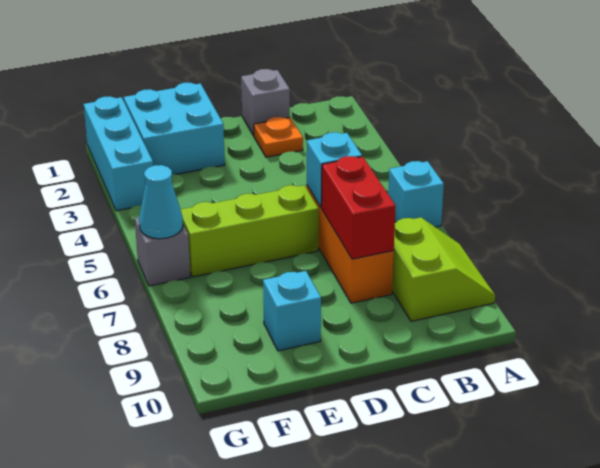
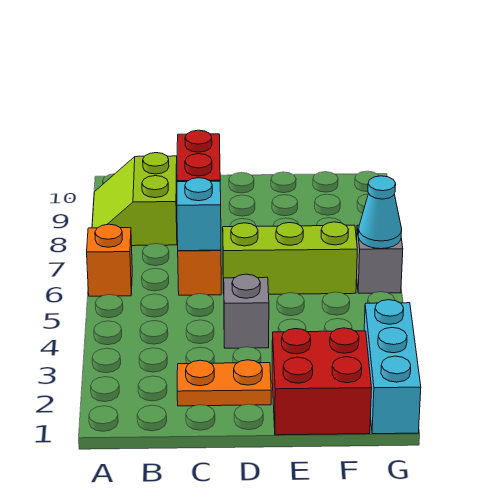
cyan 1x1 brick [388,161,444,227] -> orange 1x1 brick [87,224,132,296]
grey 1x1 brick [241,69,290,136] -> grey 1x1 brick moved to [223,274,269,348]
orange 1x1 plate [254,117,303,157] -> orange 1x2 plate [177,360,271,406]
cyan 2x2 brick [124,83,225,174] -> red 2x2 brick [272,328,372,435]
cyan 1x1 brick [263,271,321,351] -> none

